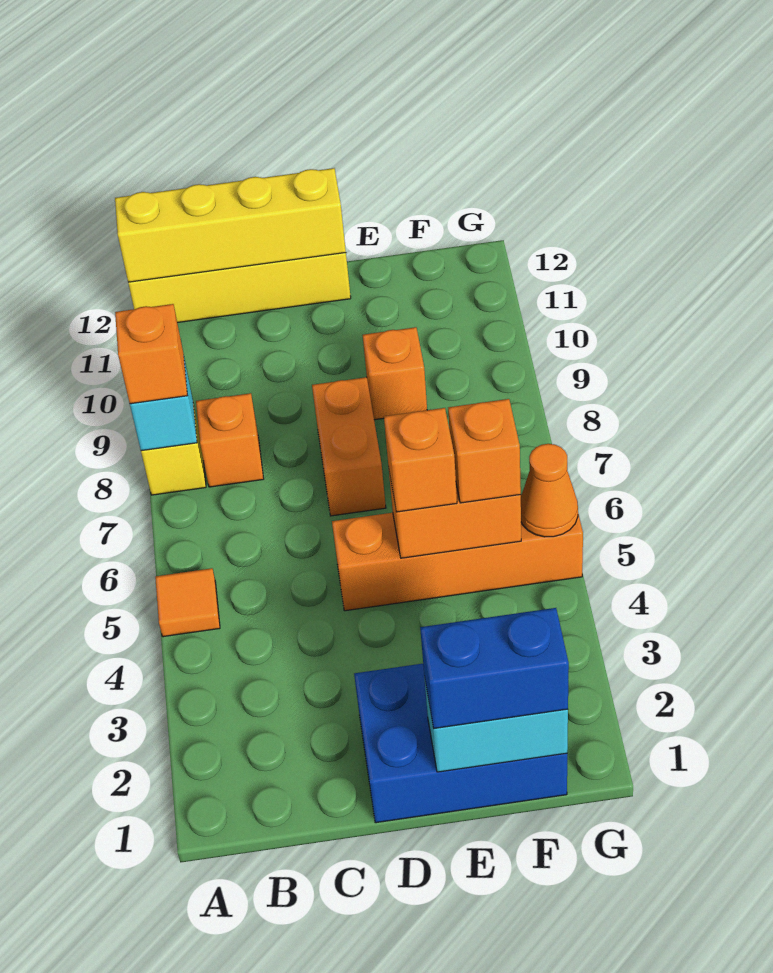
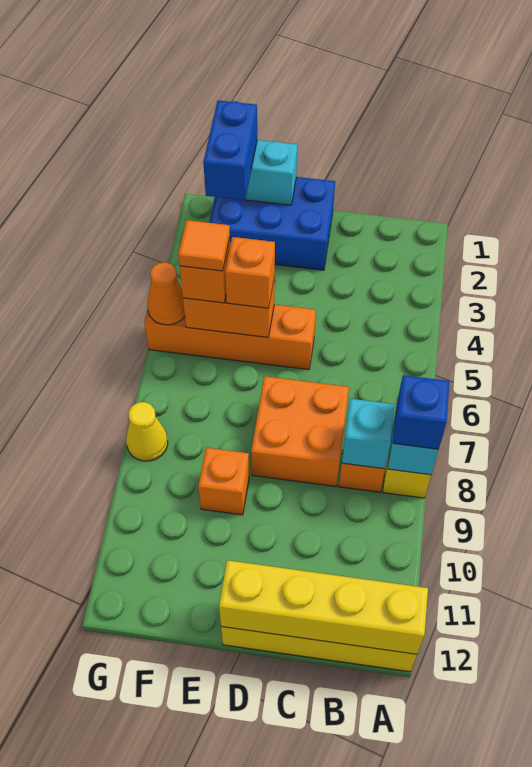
orange 1x1 tile [155,568,220,637] -> orange 1x1 tile moved to [178,220,230,271]
orange 1x1 brick [115,304,187,404] -> blue 1x1 brick [393,375,450,449]
none -> cyan 1x1 brick [342,399,394,469]
orange 1x2 brick [312,377,386,516] -> orange 2x2 brick [251,376,349,486]
blue 1x2 brick [420,608,569,728] -> blue 1x2 brick turned to [203,100,257,200]
none -> yellow 1x1 cone [126,402,168,461]

